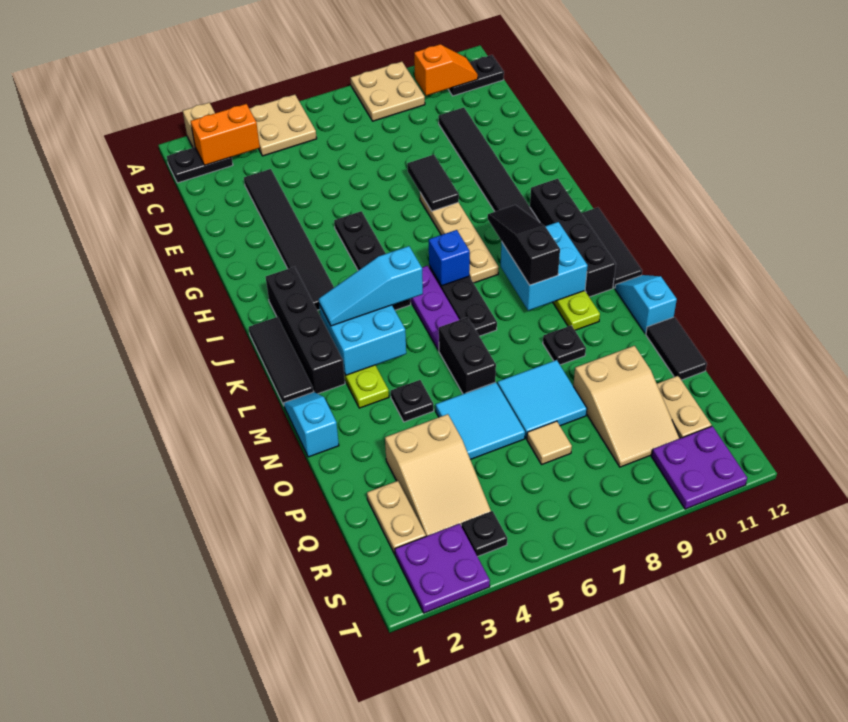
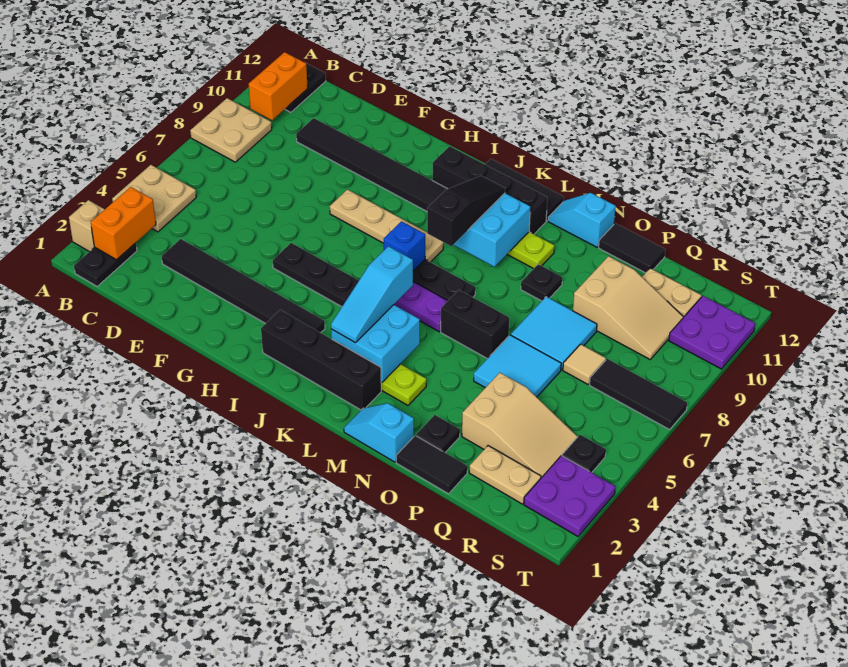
orange 1x2 slope [414,44,478,96] -> orange 1x2 brick [249,52,308,120]
black 1x2 tile [407,155,459,211] -> black 1x2 tile moved to [396,436,467,494]
black 1x3 tile [249,317,313,405] -> black 1x3 tile moved to [590,359,687,429]
black 1x3 slope [488,205,560,285] -> black 1x3 slope turned to [427,176,505,246]
black 1x1 plate [391,380,434,422] -> black 1x1 plate moved to [416,415,460,452]

